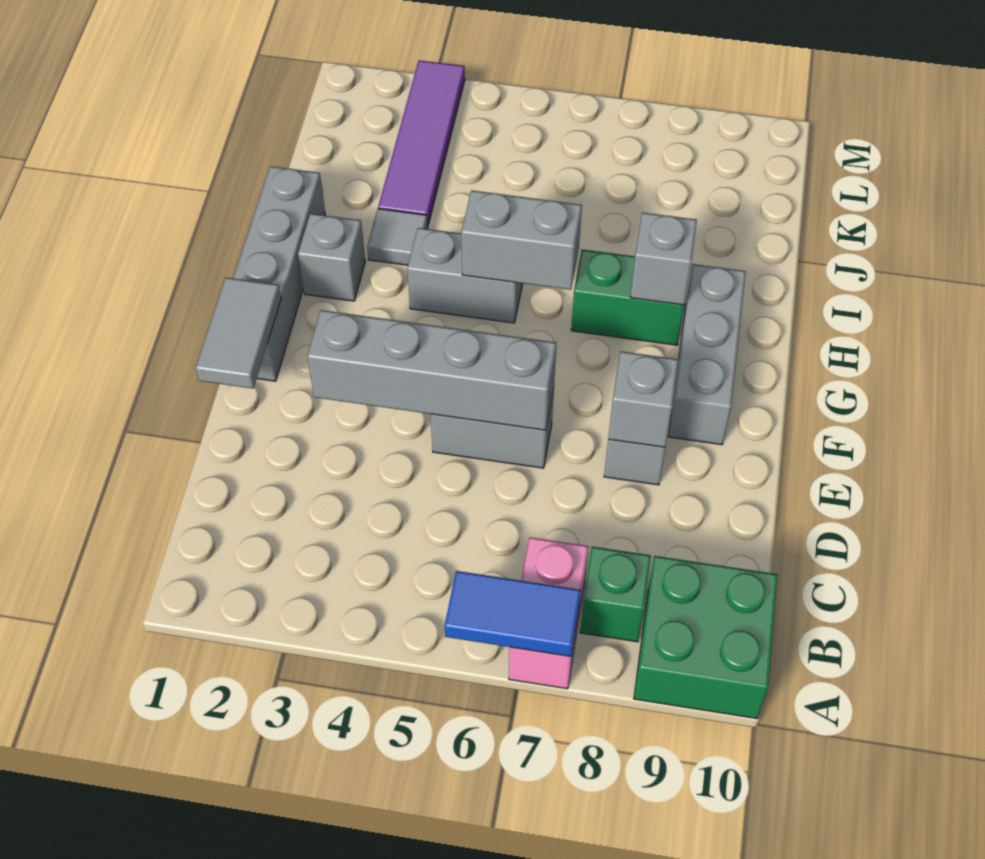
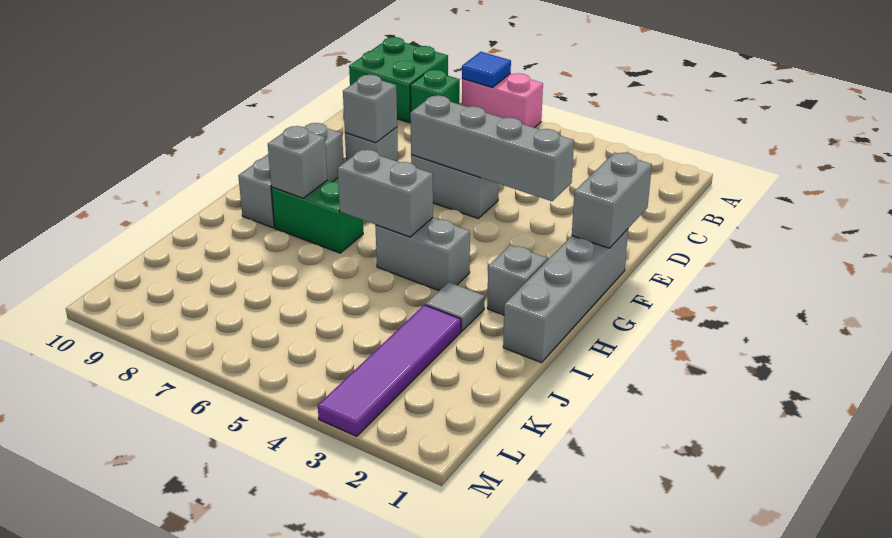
blue 1x2 tile [445,571,581,656] -> blue 1x1 tile [462,52,511,87]
pink 1x2 brick [509,537,588,689] -> pink 1x2 brick turned to [462,73,543,128]
grey 1x2 tile [196,278,281,388] -> grey 1x2 brick [572,153,652,248]

